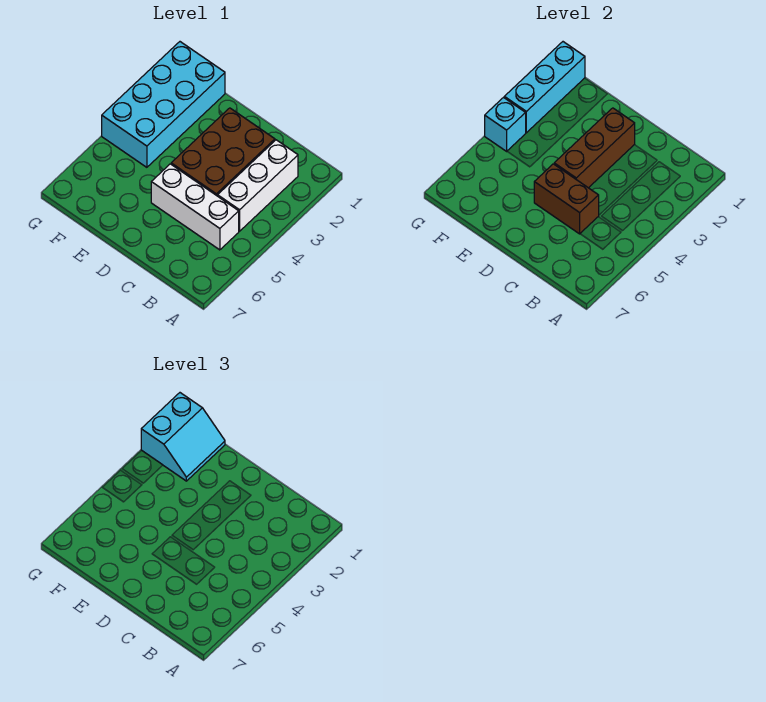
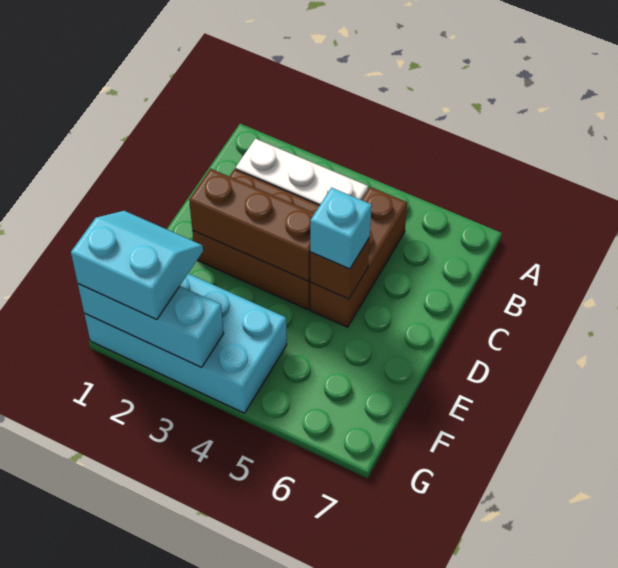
white 1x3 brick [151,164,239,250] -> brown 1x3 brick [310,187,407,327]
brown 1x2 brick [534,164,599,234] -> brown 1x1 brick [310,238,370,299]
cyan 1x1 brick [485,98,526,151] -> cyan 1x1 brick moved to [310,188,372,269]

